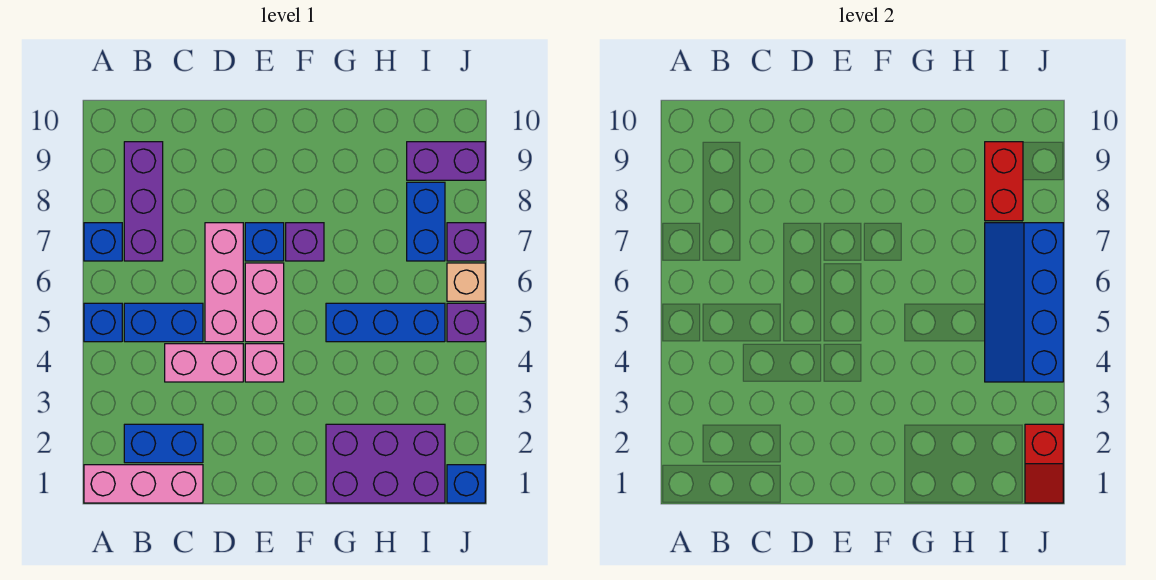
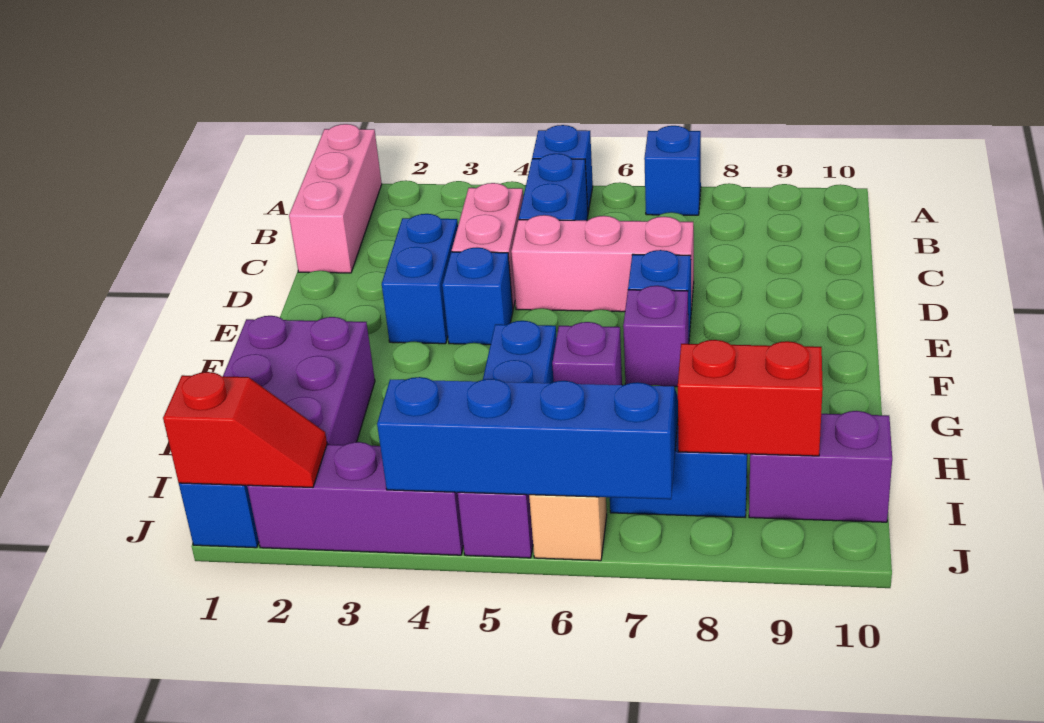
blue 1x2 brick [124,424,203,463] -> blue 1x2 brick moved to [382,214,458,344]
purple 1x3 brick [124,142,163,261] -> purple 1x3 brick moved to [247,442,463,555]
pink 1x1 brick [245,344,284,382] -> blue 1x1 brick [442,248,513,345]
pink 1x2 brick [245,263,284,342] -> none
purple 1x2 brick [407,142,485,180] -> purple 1x2 brick turned to [749,411,892,522]
red 1x2 slope [1025,424,1063,503] -> red 1x2 slope turned to [163,372,327,487]
purple 1x1 brick [447,223,485,261] -> purple 1x1 brick moved to [552,322,622,385]

